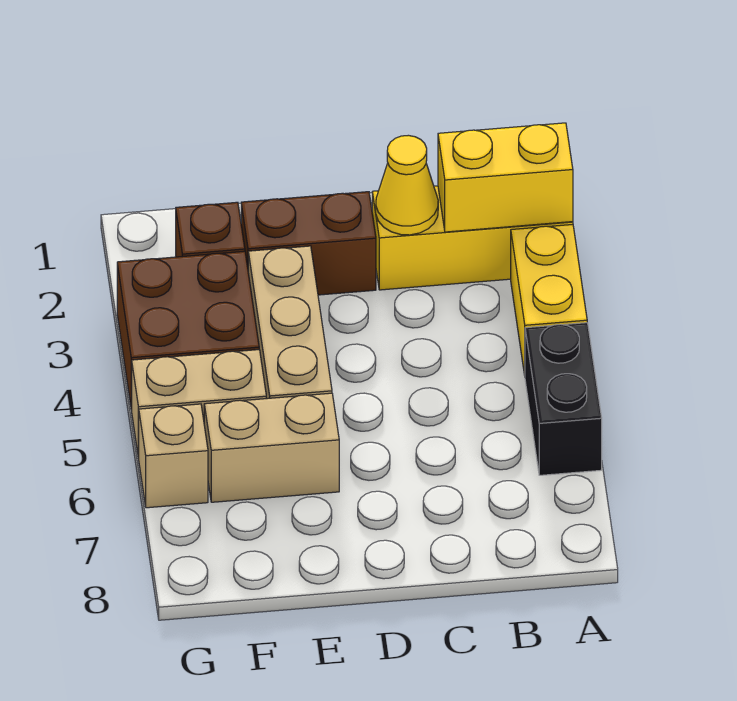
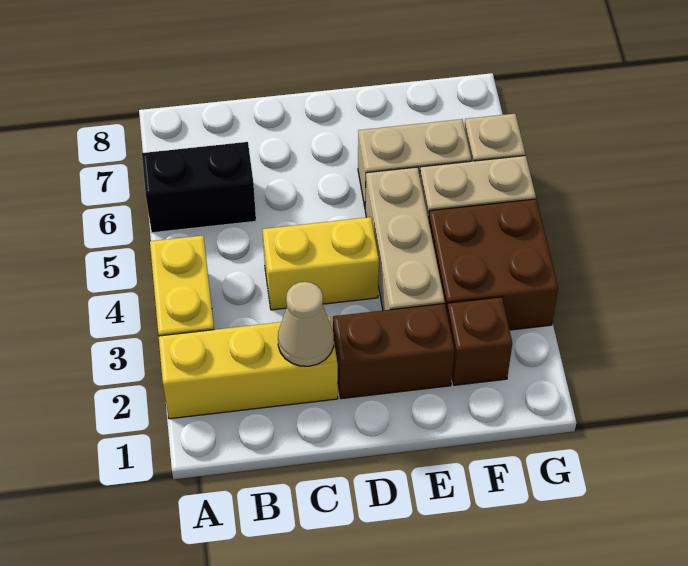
yellow 1x2 brick [438,123,573,232] -> yellow 1x2 brick moved to [262,217,379,310]
black 1x2 brick [525,323,602,475] -> black 1x2 brick turned to [142,142,256,233]
yellow 1x1 cone [376,135,438,235] -> tan 1x1 cone [278,282,334,366]

